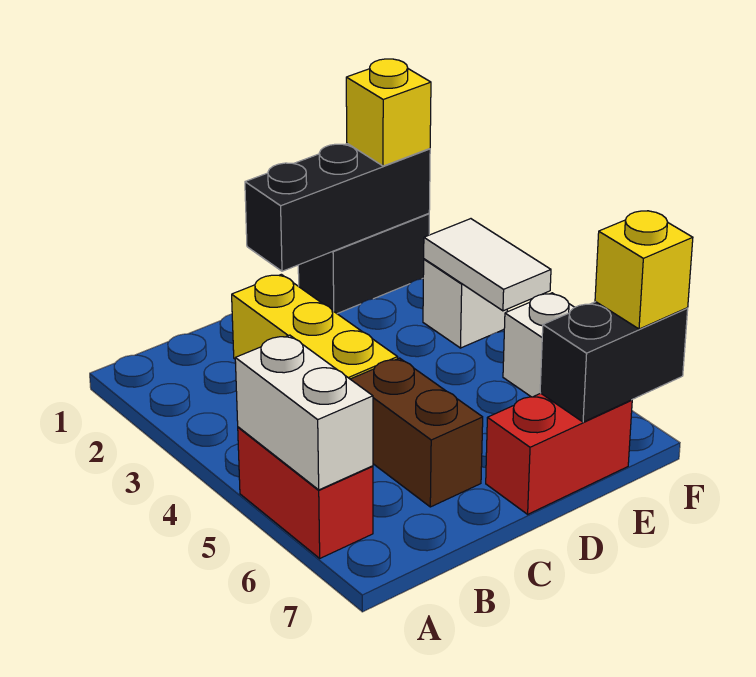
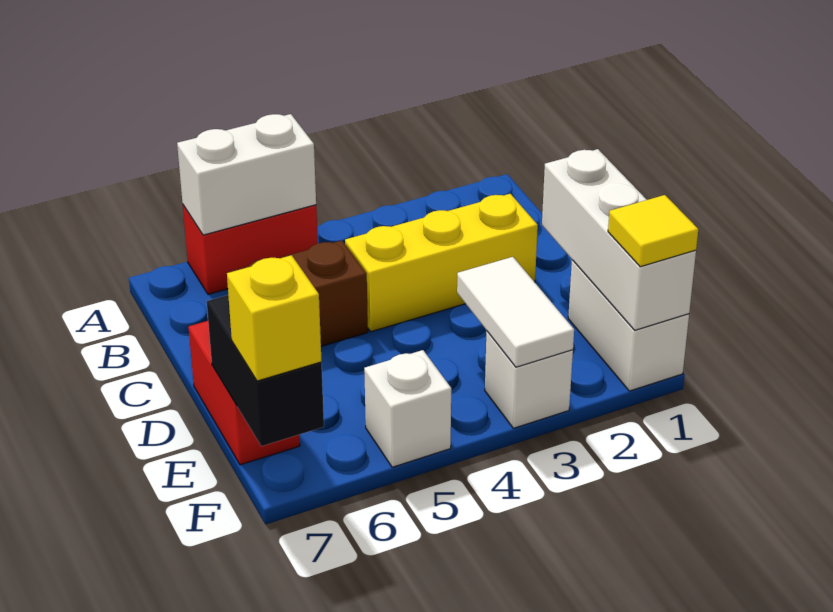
black 1x3 brick [245,144,430,271] -> white 1x3 brick [542,149,696,330]
black 1x2 brick [298,213,429,314] -> white 1x2 brick [568,260,689,391]
yellow 1x1 brick [346,59,431,166] -> yellow 1x1 tile [608,195,698,267]
white 1x2 tile [424,219,551,311] -> white 1x2 tile turned to [457,257,574,367]

